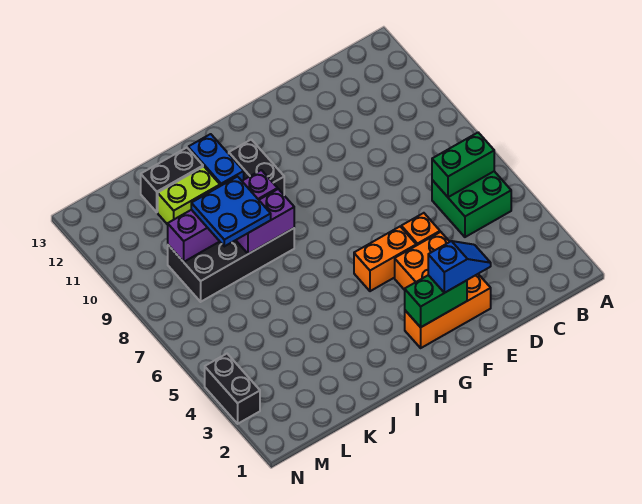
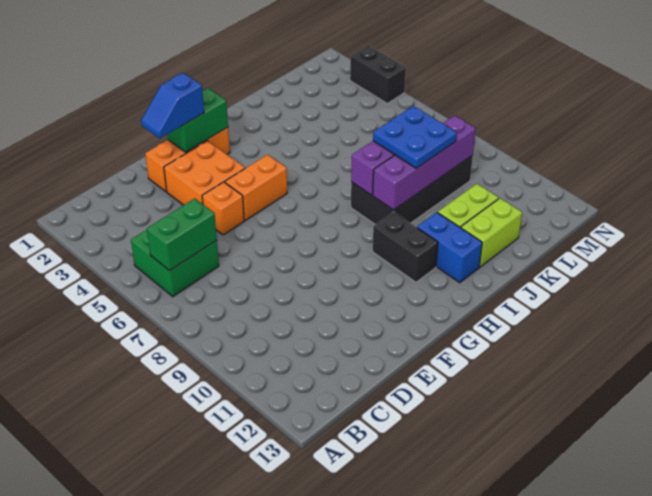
black 1x2 brick [141,148,203,212] -> lime 1x2 brick [461,198,522,267]

